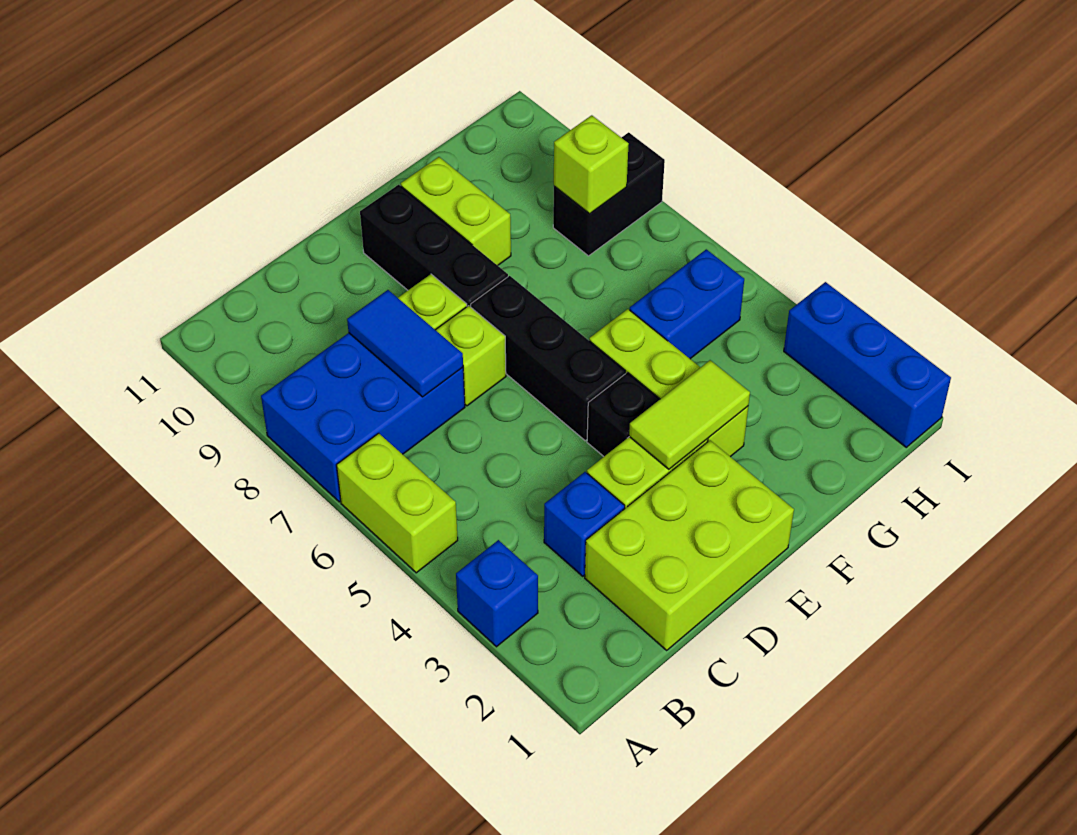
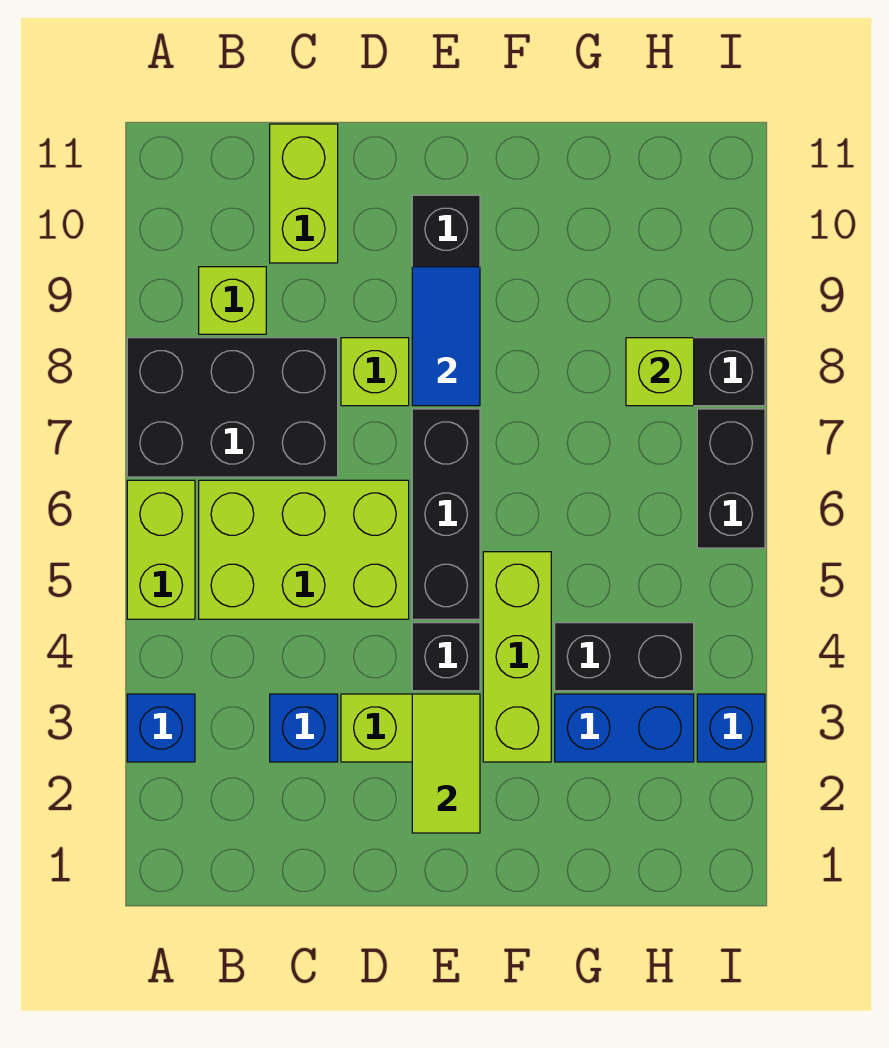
blue 2x3 brick [261,333,465,502] -> black 2x3 brick [127,338,338,477]
lime 2x3 brick [585,440,794,650] -> lime 2x3 brick moved to [199,480,409,619]
blue 1x2 tile [347,290,463,397] -> blue 1x2 tile moved to [412,267,480,406]
lime 1x1 brick [436,306,506,406] -> lime 1x1 brick moved to [199,267,266,334]
lime 1x2 tile [629,360,750,469] -> lime 1x2 tile turned to [412,694,480,833]
lime 1x2 brick [401,157,511,266] -> lime 1x2 brick moved to [270,124,338,263]
none -> black 1x2 brick [555,623,694,691]
blue 1x2 brick [630,249,744,359] -> blue 1x2 brick moved to [555,694,694,762]
blue 1x3 brick [784,282,951,447] -> blue 1x1 brick [697,694,765,762]
none -> black 1x2 brick [697,409,765,548]

